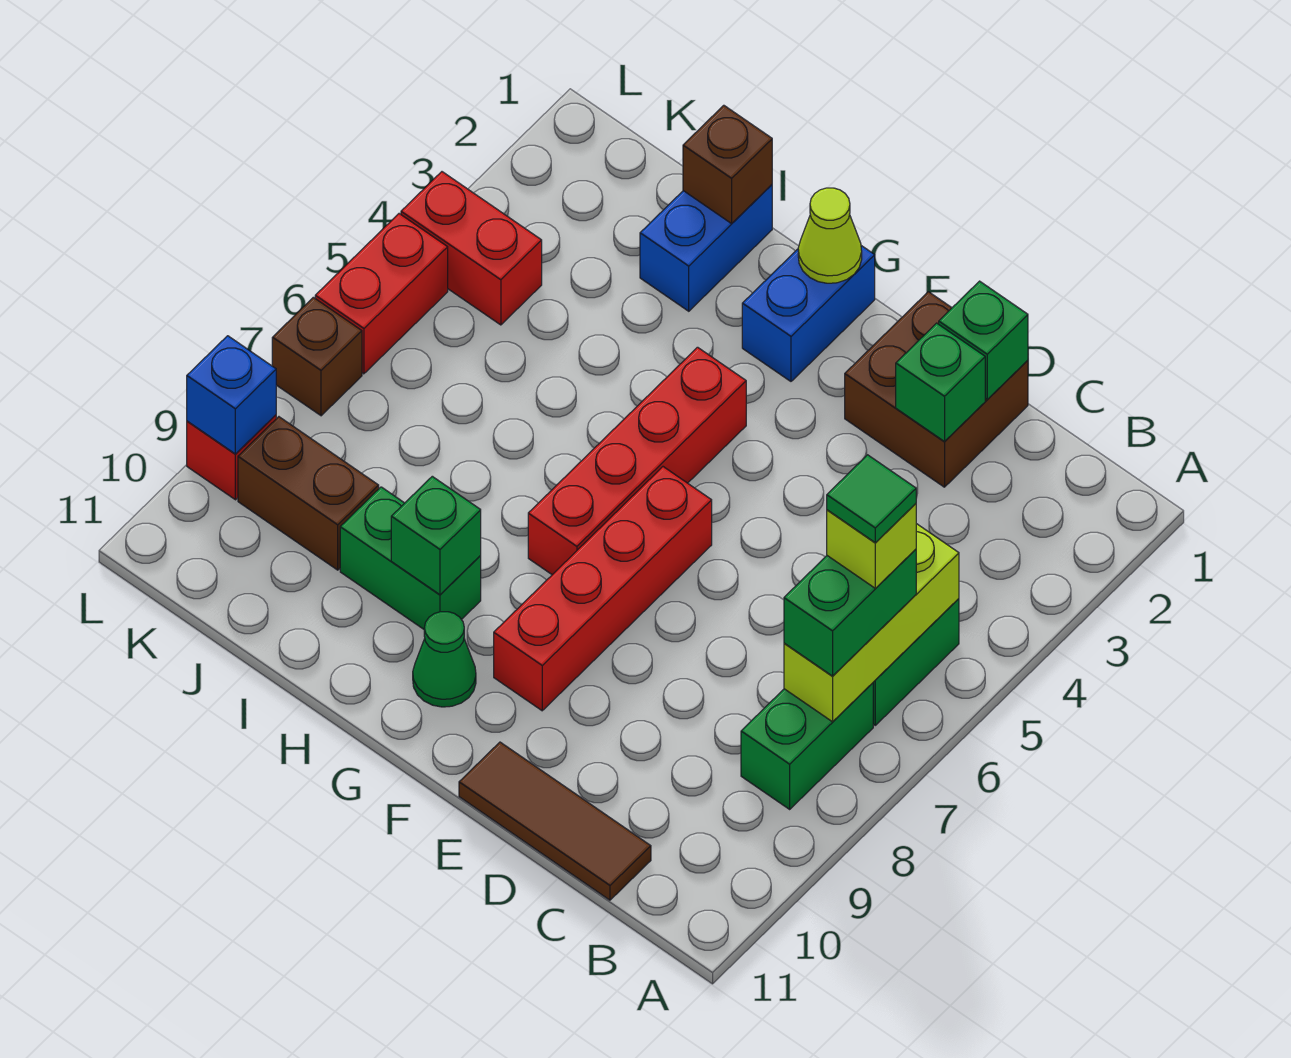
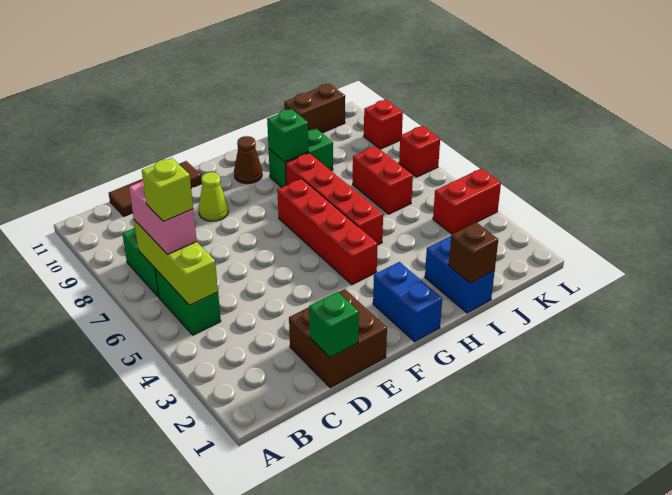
green 1x2 brick [784,549,916,676] -> pink 1x2 brick [129,180,197,254]
green 1x1 tile [827,455,916,543] -> none
green 1x1 brick [896,323,985,441] -> none
red 1x4 brick [494,467,712,711] -> red 1x4 brick moved to [286,153,383,245]
lime 1x1 cone [798,188,862,283] -> lime 1x1 cone moved to [199,172,228,221]
green 1x1 cone [413,612,476,707] -> brown 1x1 cone [234,136,262,184]
brown 1x2 brick [238,417,379,570] -> brown 1x2 brick moved to [284,84,345,133]
red 1x2 brick [315,214,448,374] -> red 1x2 brick moved to [353,146,413,214]
brown 1x1 brick [272,297,362,416] -> red 1x1 brick [399,126,440,177]
blue 1x1 brick [187,336,276,454] -> none

